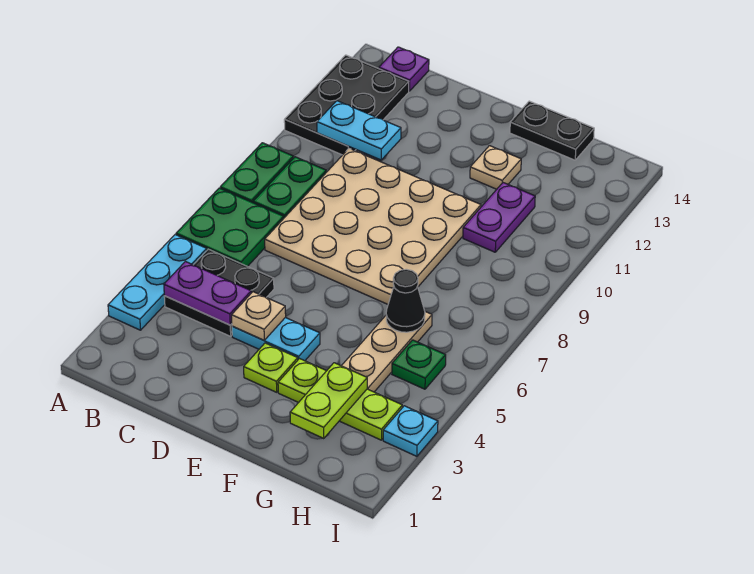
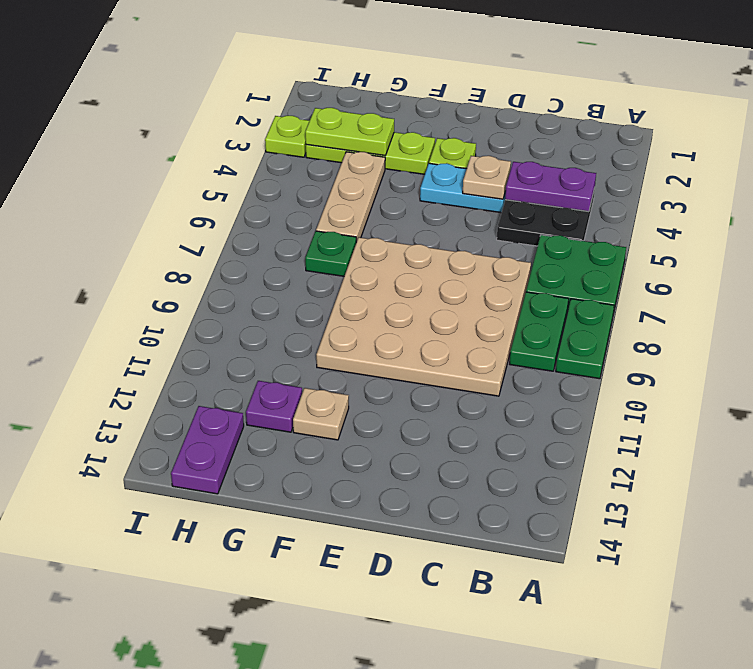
cyan 1x3 plate [108,235,207,330] -> none
black 2x3 plate [284,55,409,155] -> none
cyan 1x2 plate [317,101,401,160] -> none
purple 1x1 plate [379,47,429,91] -> purple 1x1 plate moved to [246,381,302,432]
black 1x2 plate [510,101,594,160] -> none
lime 1x2 plate [290,363,367,438] -> lime 1x2 plate turned to [305,108,394,155]
black 1x1 cone [386,269,425,332] -> none
purple 1x2 plate [463,183,535,252] -> purple 1x2 plate moved to [171,406,244,494]
green 1x1 plate [392,340,446,389] -> green 1x1 plate moved to [305,231,356,276]
cyan 1x1 plate [383,406,438,456] -> lime 1x1 plate [265,116,309,157]

